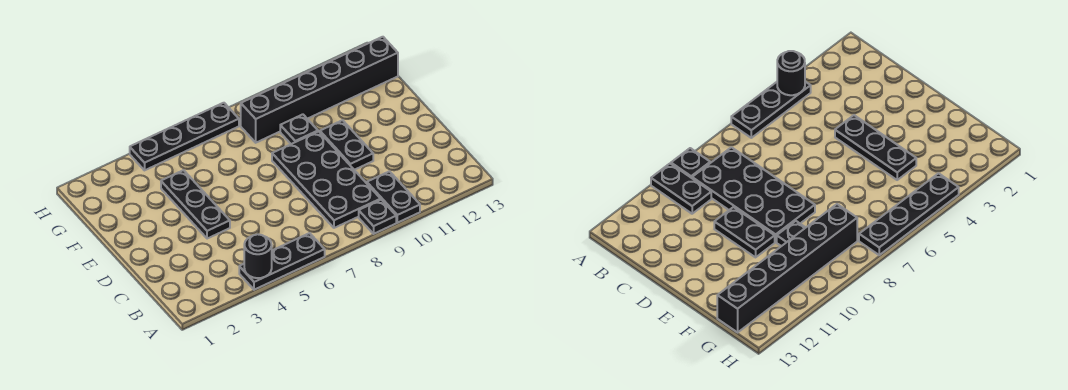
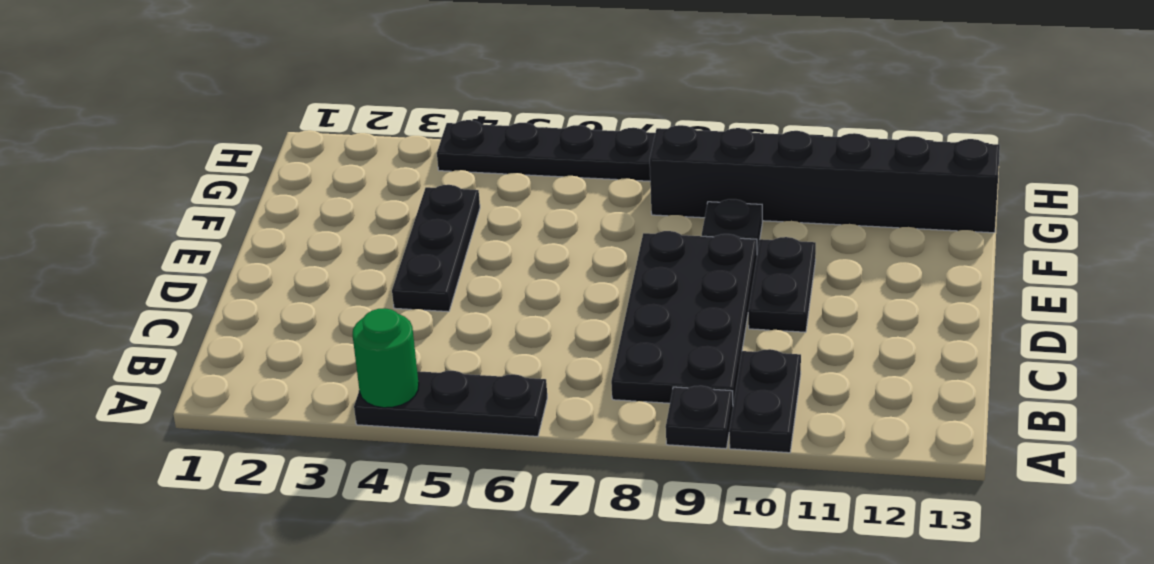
black 1x1 round brick [244,234,272,278] -> green 1x1 round brick [353,308,419,408]

